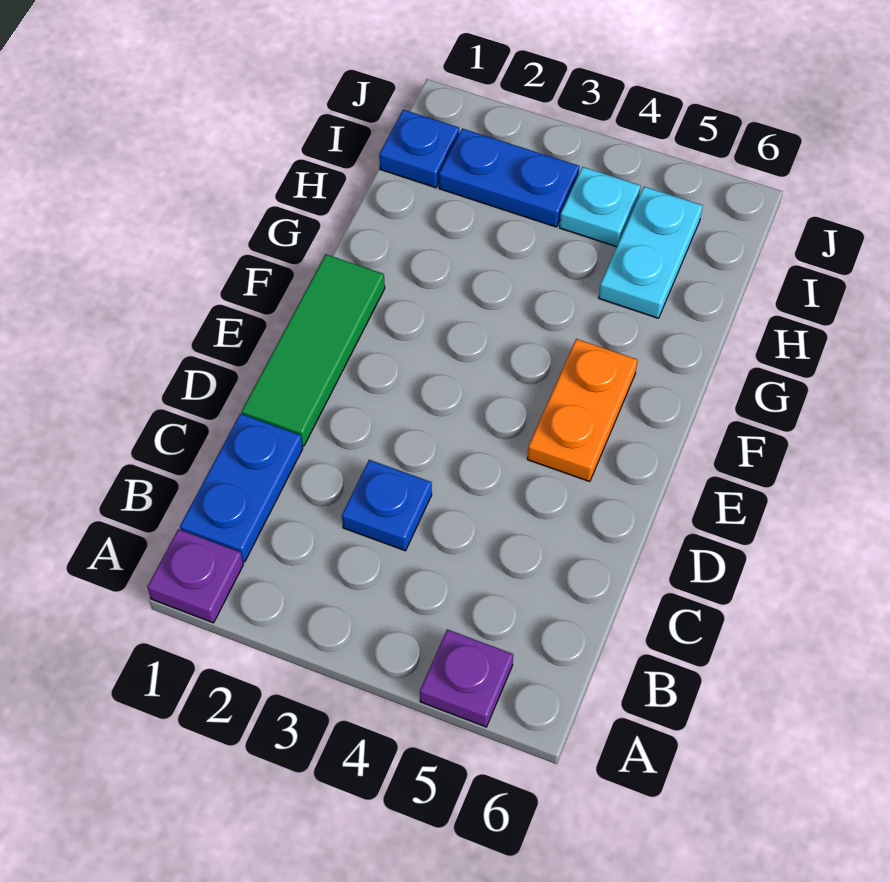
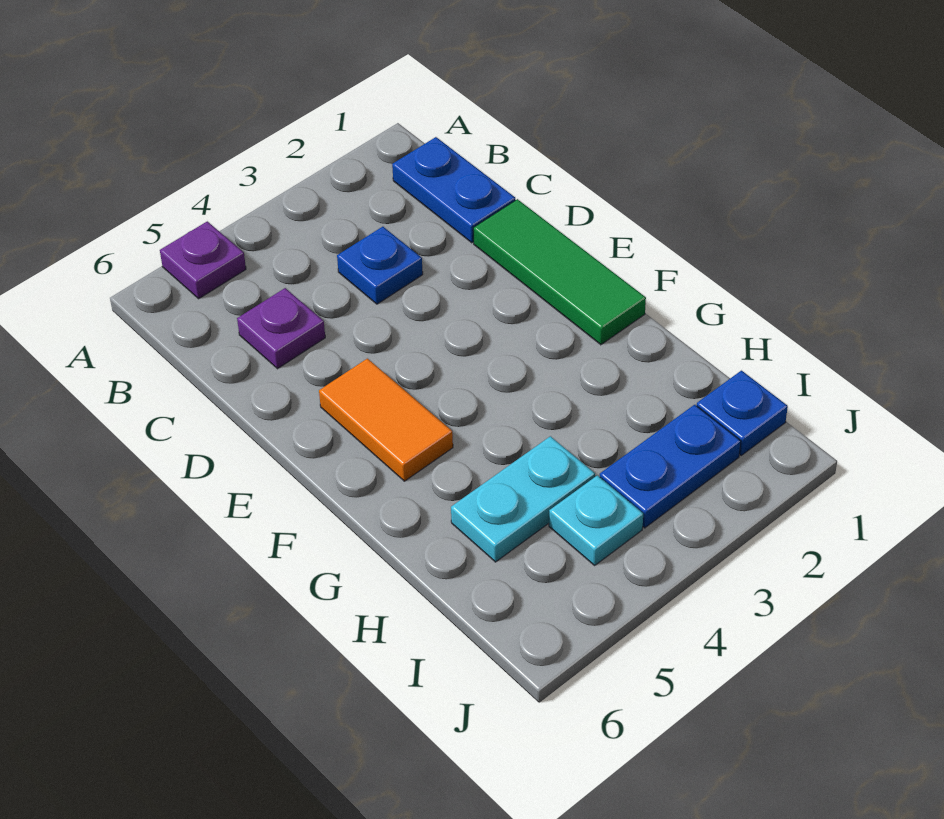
purple 1x1 plate [147,529,243,623] -> purple 1x1 plate moved to [237,288,325,369]
orange 1x2 plate [527,339,638,482] -> orange 1x2 tile [319,359,453,481]
cyan 1x2 plate [599,187,703,318] -> cyan 1x2 plate turned to [451,436,595,562]

